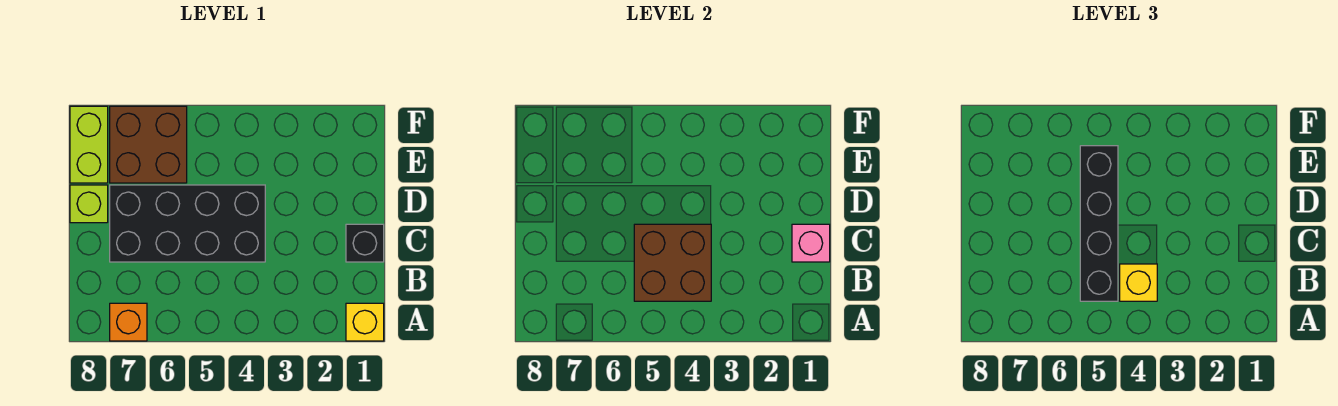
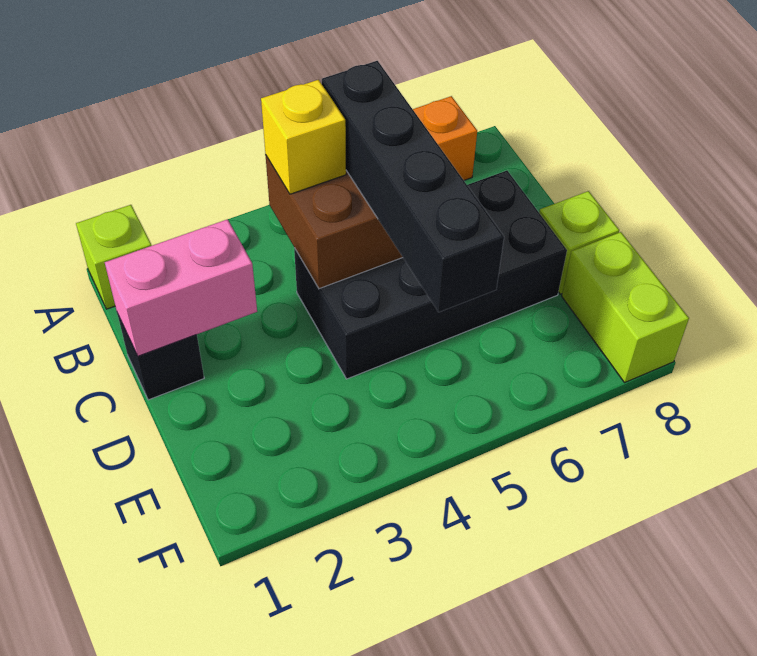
yellow 1x1 brick [346,303,384,341] -> lime 1x1 brick [76,205,152,309]
pink 1x1 brick [792,224,830,262] -> pink 1x2 brick [105,219,257,356]
brown 2x2 brick [110,106,187,183] -> none

